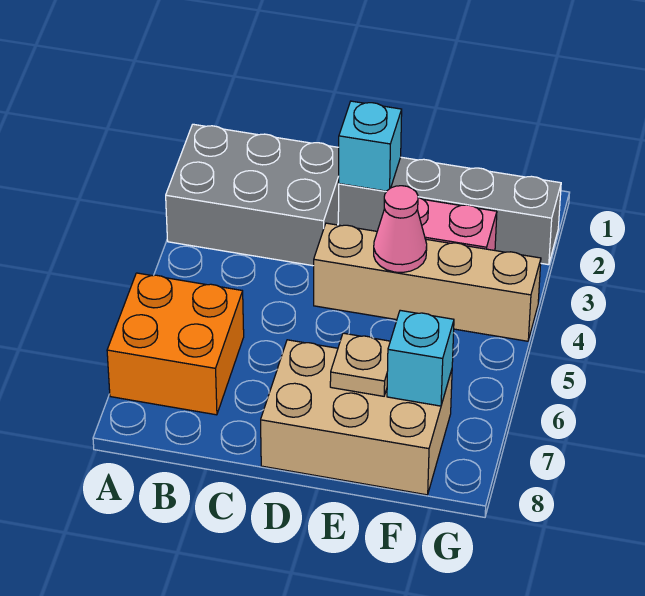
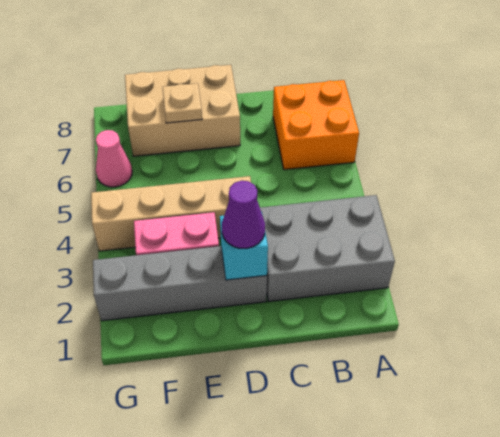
none -> purple 1x1 cone [222,181,265,248]
pink 1x1 cone [374,186,427,272] -> pink 1x1 cone moved to [96,130,132,187]
cyan 1x1 brick [387,310,454,406] -> none

